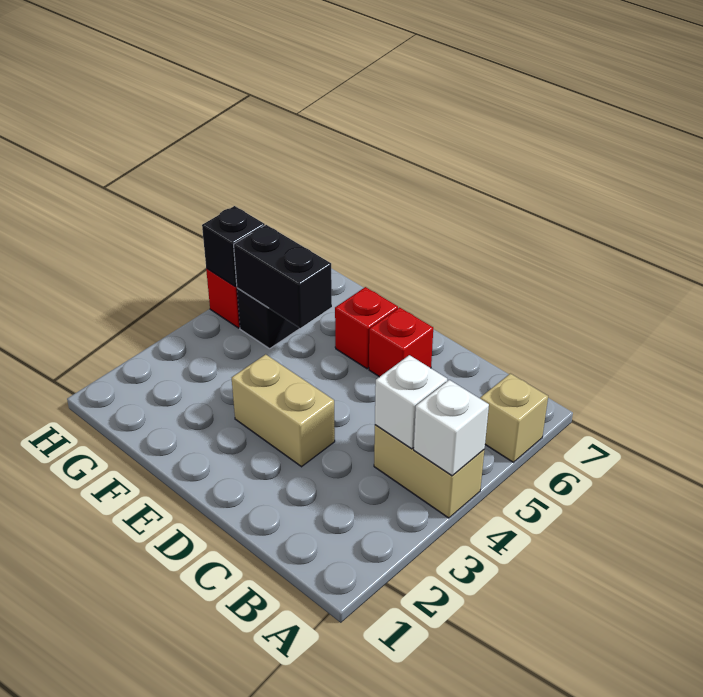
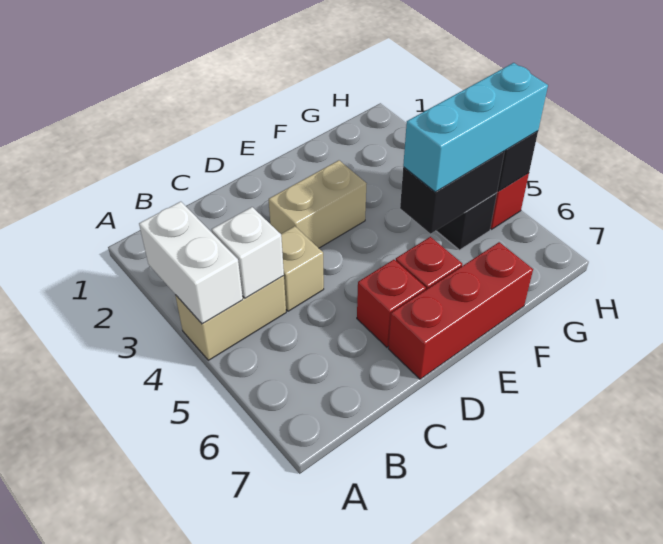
white 1x1 brick [414,380,489,476] -> white 1x2 brick [139,202,243,324]
tan 1x1 brick [480,374,548,462] -> tan 1x1 brick moved to [281,226,324,311]
none -> red 1x3 brick [388,242,533,379]
none -> cyan 1x3 brick [403,63,548,192]

